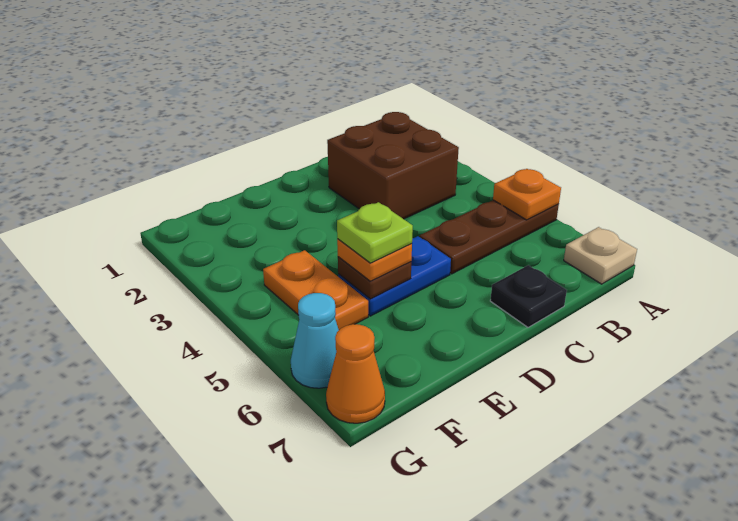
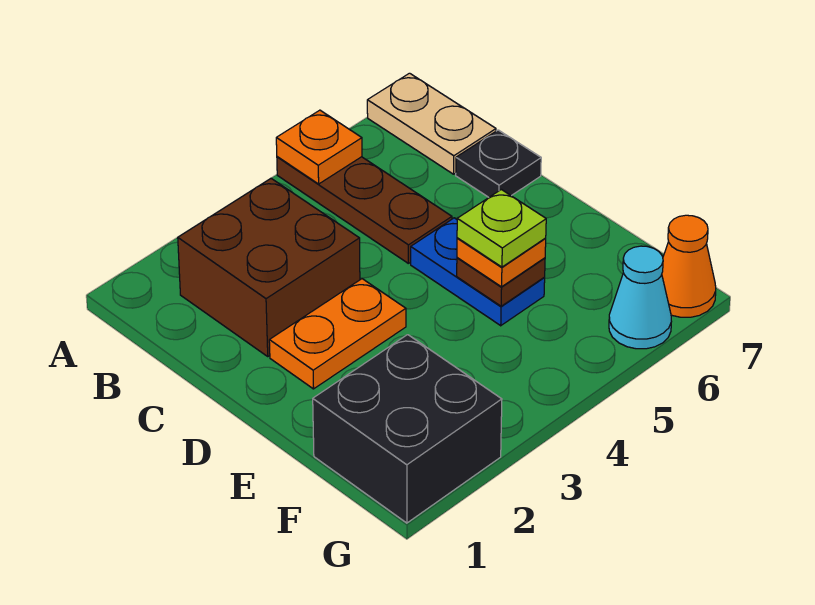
tan 1x1 plate [564,227,637,284] -> tan 1x2 plate [367,73,496,174]
none -> black 2x2 brick [313,335,502,523]
orange 1x2 plate [263,250,368,330] -> orange 1x2 plate moved to [269,279,406,389]

